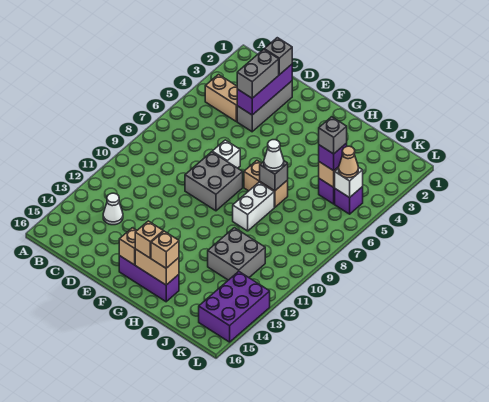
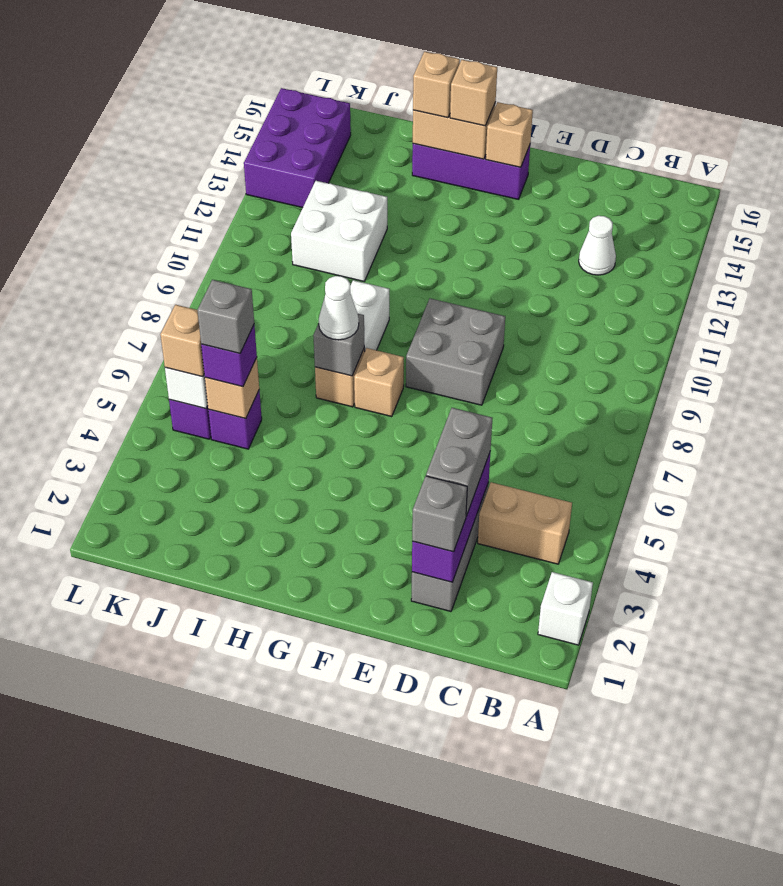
white 1x1 brick [212,140,240,168] -> white 1x1 brick moved to [538,572,593,645]
grey 2x2 brick [208,228,265,280] -> white 2x2 brick [291,181,387,281]
tan 1x1 cone [339,146,358,178] -> tan 1x1 brick [160,305,204,377]

